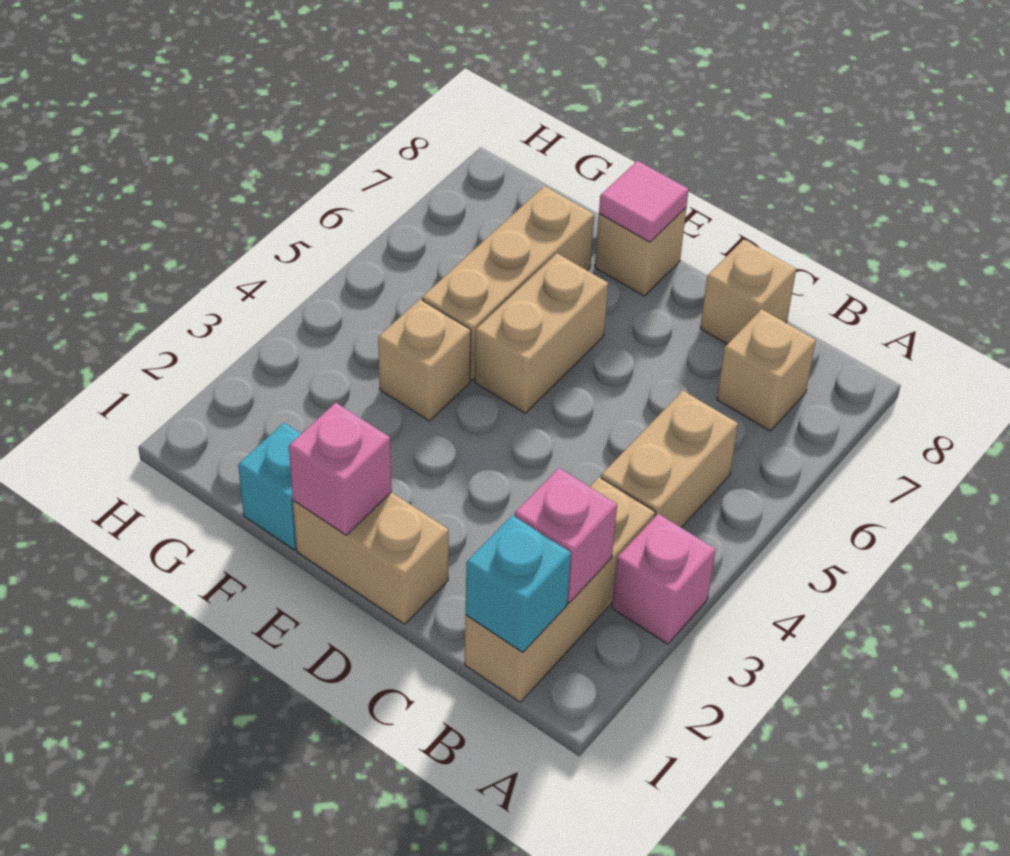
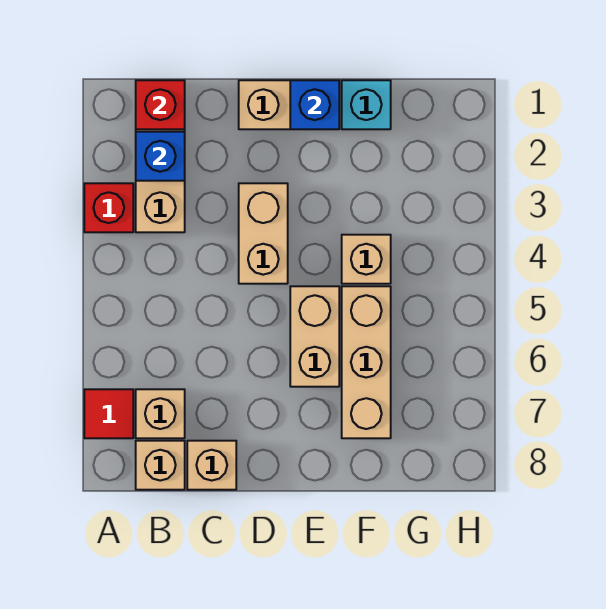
pink 1x1 brick [612,514,716,644] -> red 1x1 brick [84,183,133,232]
none -> red 1x1 tile [84,389,133,438]
cyan 1x1 brick [465,515,571,652] -> red 1x1 brick [136,80,185,129]
pink 1x1 brick [514,468,617,603] -> blue 1x1 brick [136,132,185,181]
tan 1x2 brick [601,391,738,528] -> tan 1x2 brick moved to [239,183,288,284]
pink 1x1 brick [289,403,392,535] -> blue 1x1 brick [290,80,339,129]
tan 1x1 brick [595,208,686,296] -> tan 1x1 brick moved to [136,441,185,490]
pink 1x1 tile [599,161,689,242] -> none

